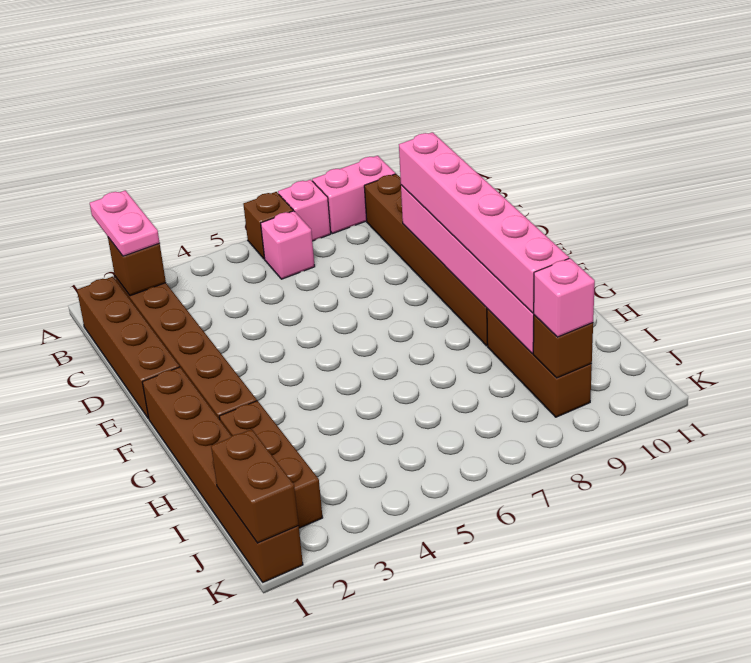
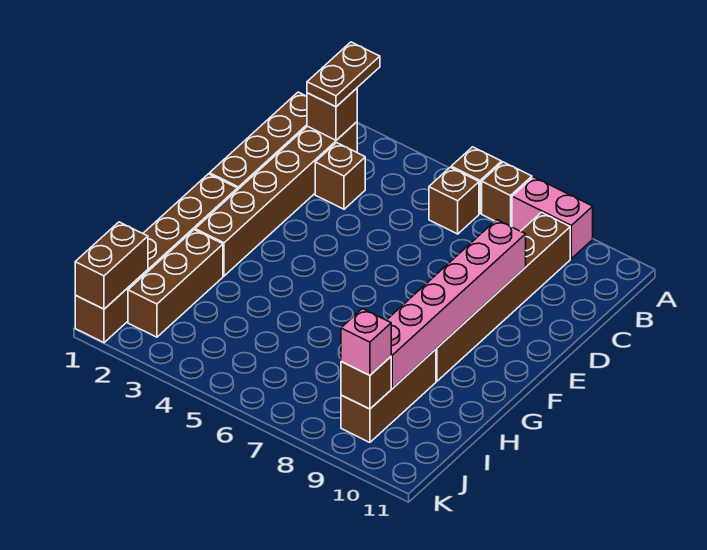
pink 1x2 plate [90,190,160,256] -> brown 1x2 plate [307,42,380,107]
pink 1x1 brick [278,180,331,241] -> brown 1x1 brick [482,162,532,227]
pink 1x1 brick [261,211,315,279] -> brown 1x1 brick [429,167,479,234]
none -> brown 1x1 brick [315,143,365,209]
pink 1x6 brick [399,132,569,313] -> none

